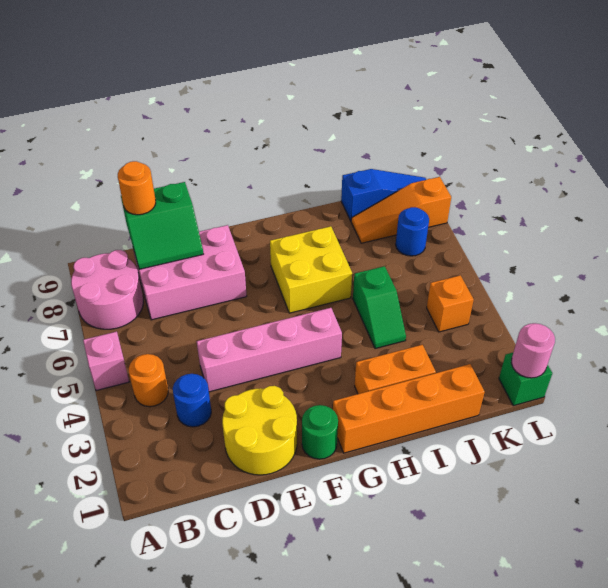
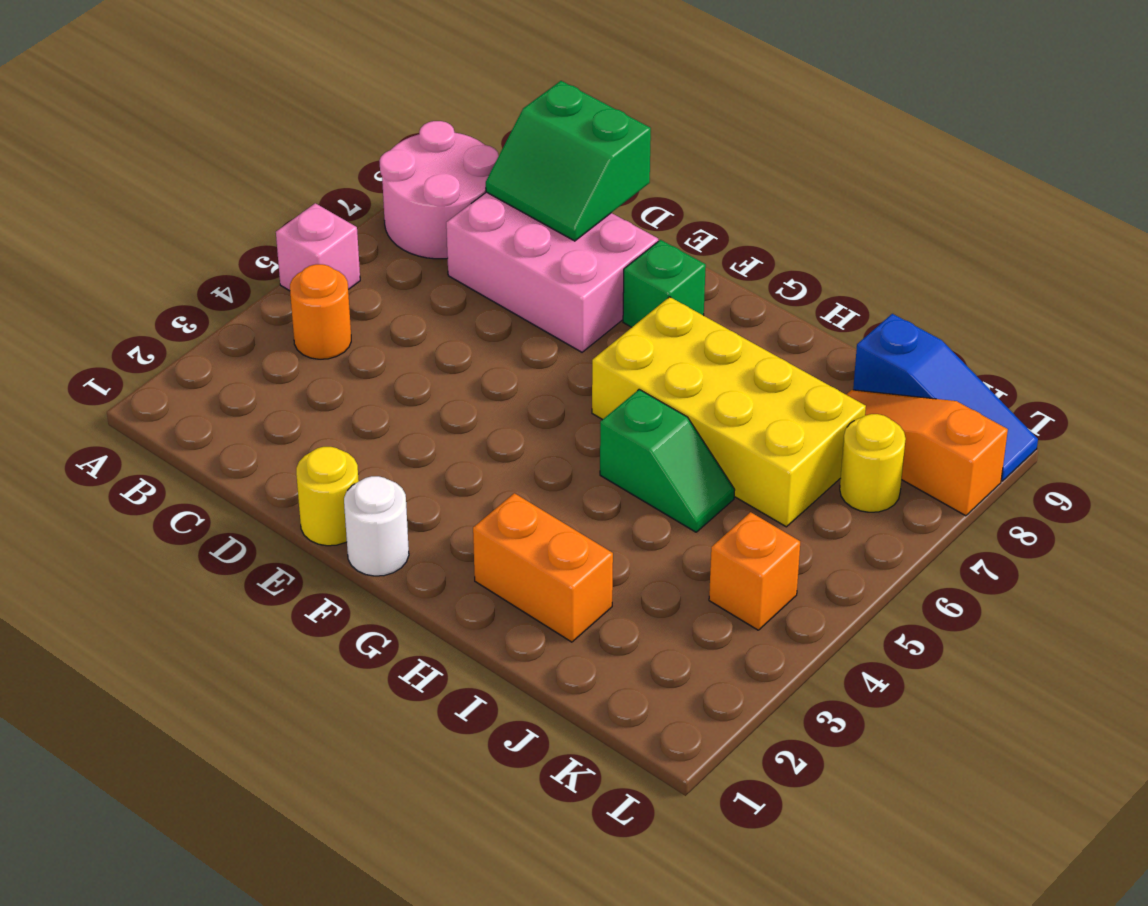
blue 1x1 round brick [173,374,211,427] -> none
orange 1x1 round brick [118,161,156,215] -> none
yellow 2x2 round brick [222,386,297,475] -> yellow 1x1 round brick [296,447,359,546]
pink 1x4 brick [197,308,342,392] -> none
green 1x1 round brick [302,405,338,459] -> white 1x1 round brick [344,476,409,576]
orange 1x4 brick [333,364,485,453] -> none
yellow 2x2 brick [270,226,352,313] -> yellow 2x4 brick [592,297,866,527]
green 1x2 slope [353,266,406,349] -> green 1x2 slope turned to [600,389,735,532]
blue 1x1 round brick [396,207,429,256] -> yellow 1x1 round brick [840,414,906,512]
green 1x1 brick [499,353,552,406] -> green 1x1 brick moved to [623,240,706,327]
pink 1x1 round brick [512,323,555,378] -> none

